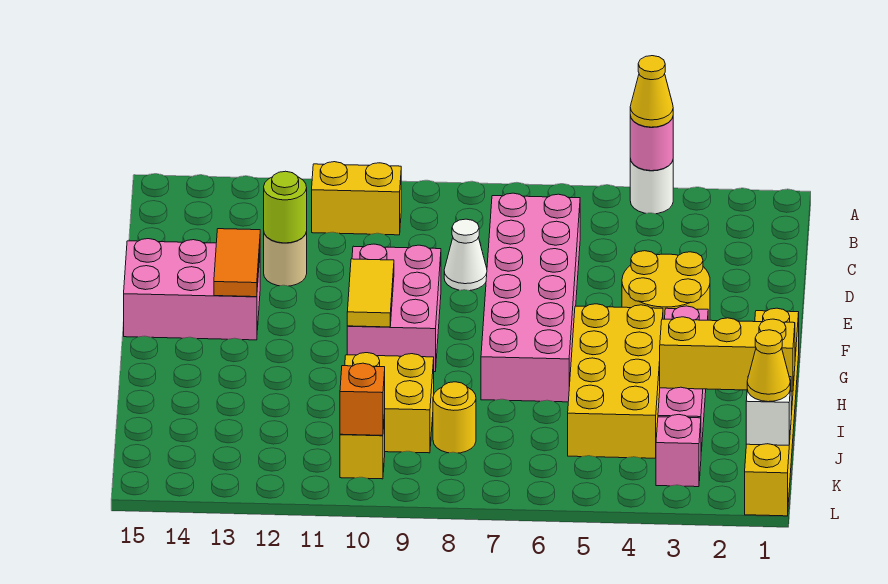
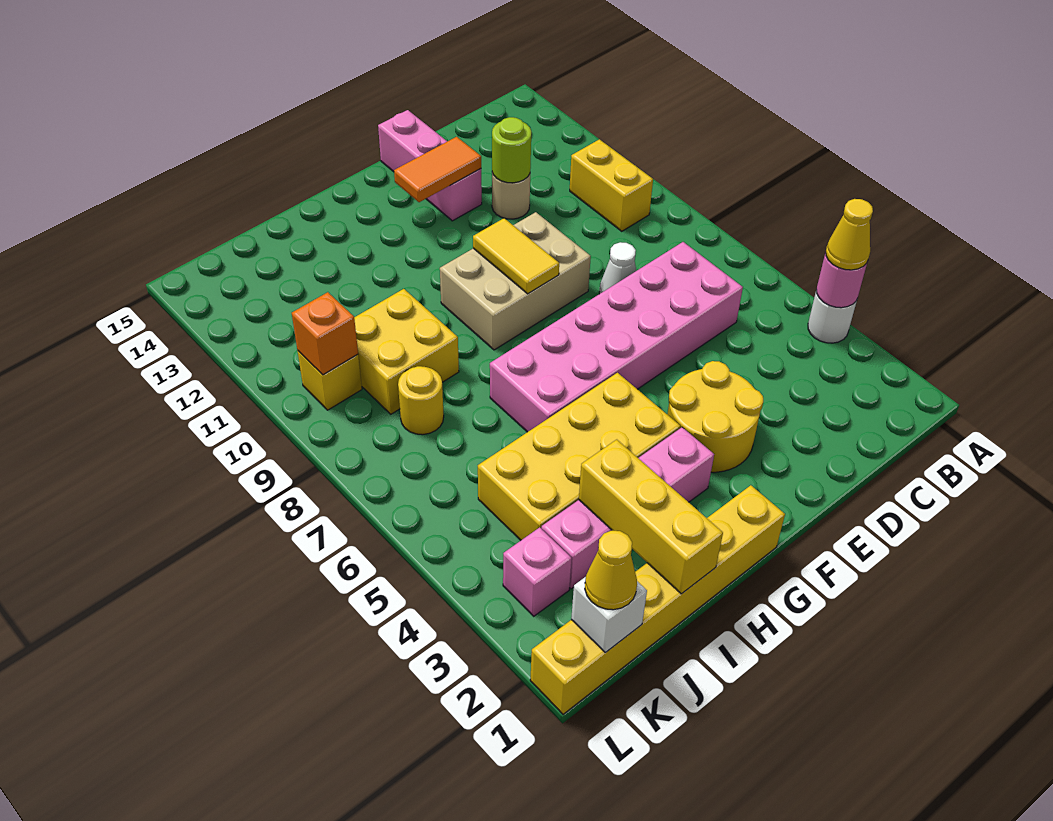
pink 2x3 brick [347,244,441,372] -> tan 2x3 brick [440,212,591,350]
pink 2x3 brick [124,239,260,340] -> pink 1x3 brick [378,110,482,221]
yellow 1x2 tile [347,259,394,327] -> yellow 1x2 tile turned to [473,218,559,294]

